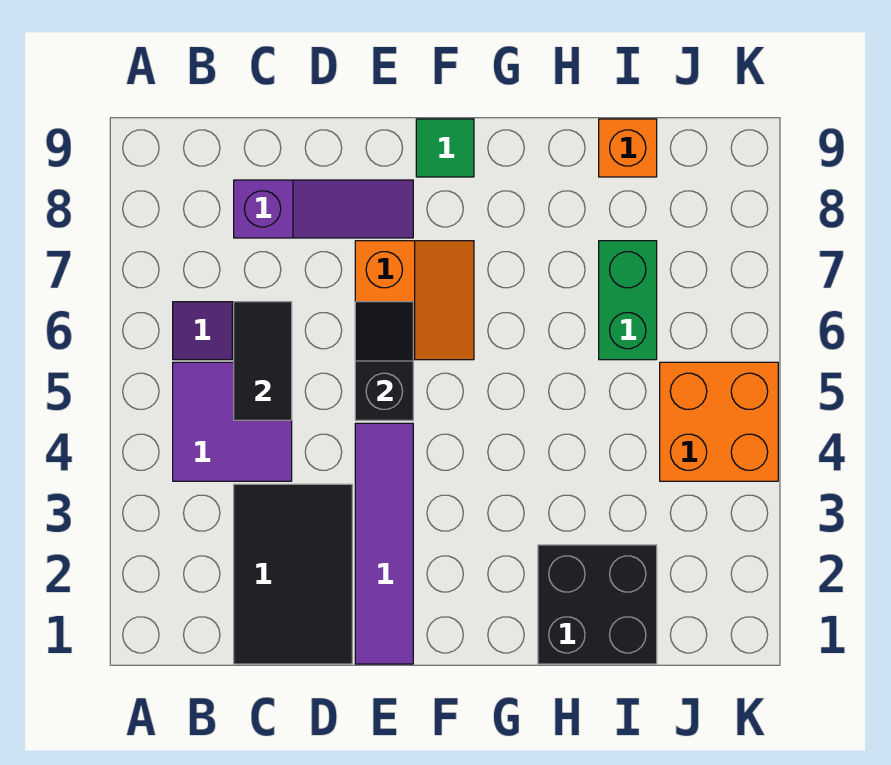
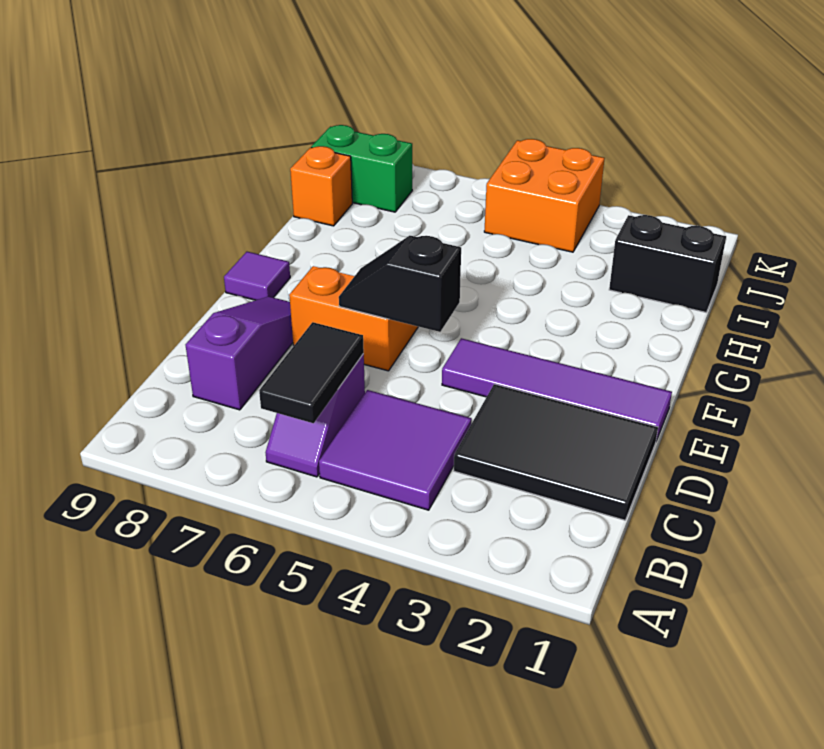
black 1x2 tile [234,302,292,420] -> black 1x2 tile turned to [259,322,364,423]
green 1x1 tile [416,119,474,177] -> purple 1x1 tile [224,252,290,300]
black 2x2 brick [538,545,657,664] -> black 1x2 brick [609,215,726,312]
green 1x2 brick [599,241,657,360] -> green 1x2 brick moved to [311,125,412,212]

